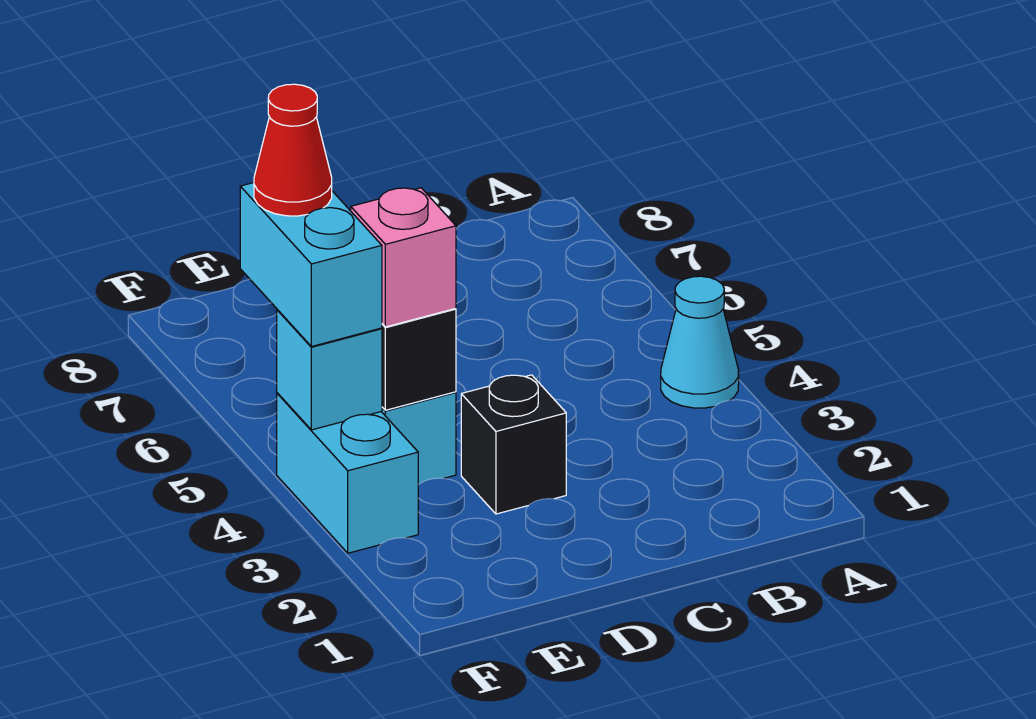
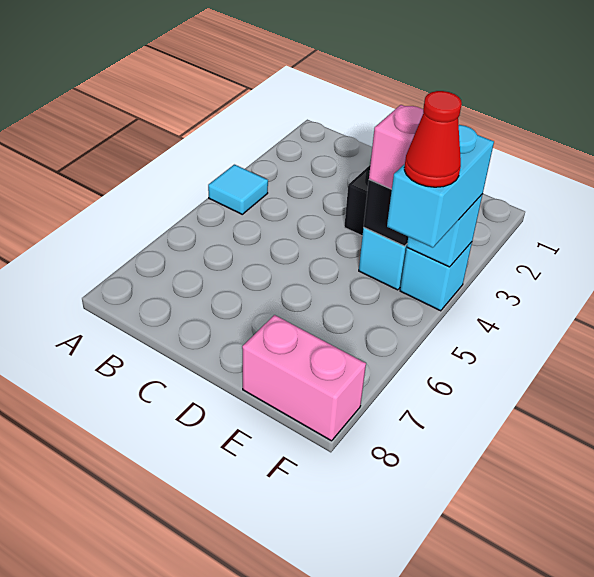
cyan 1x1 cone [661,276,739,408] -> cyan 1x1 tile [208,165,268,214]
none -> pink 1x2 brick [242,315,366,441]
cyan 1x2 brick [277,393,418,553] -> cyan 1x1 brick [400,242,472,311]

